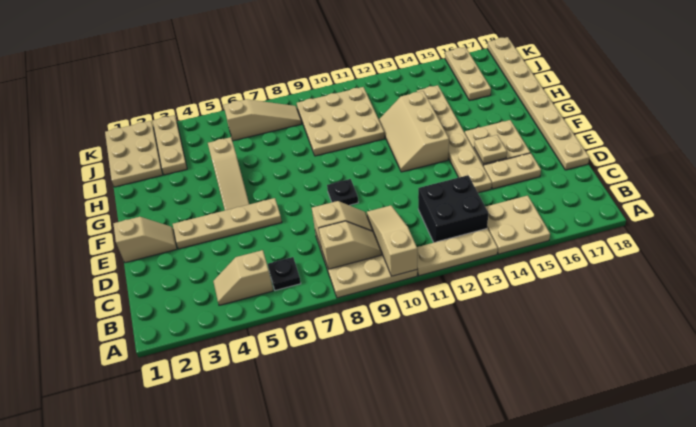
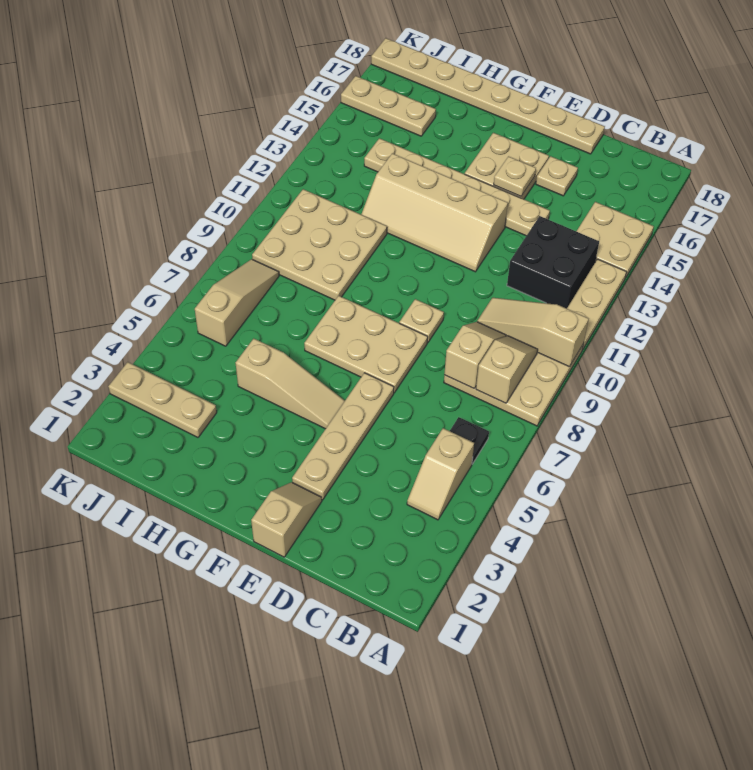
tan 1x2 plate [484,153,541,189] -> tan 1x1 plate [536,156,578,196]
black 1x1 plate [327,179,358,205] -> tan 1x1 plate [399,299,444,343]
tan 2x3 slope [379,91,449,172] -> tan 2x4 slope [361,153,508,272]
tan 2x3 plate [105,121,163,187] -> tan 2x3 plate moved to [304,296,428,393]

